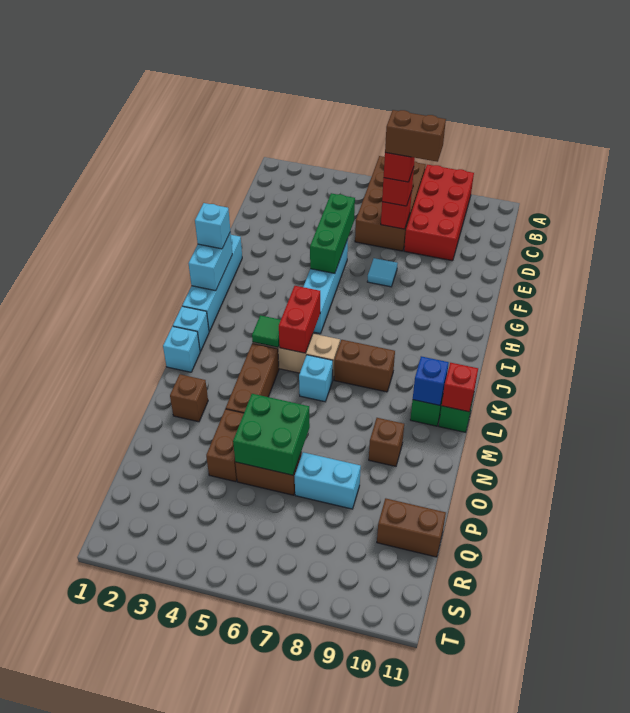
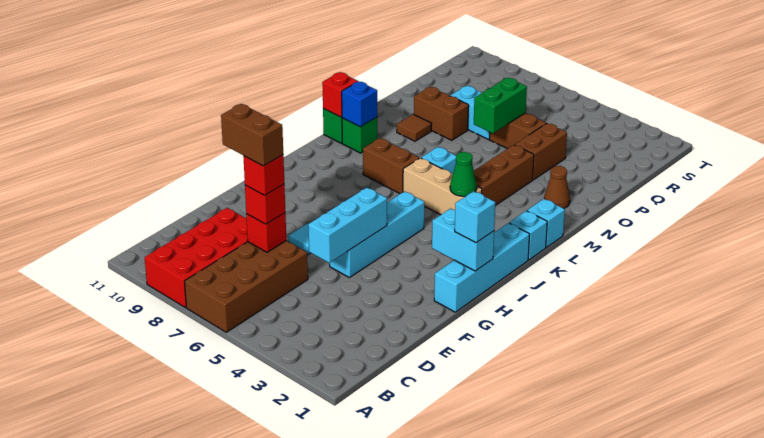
green 1x3 brick [310,193,355,273] -> cyan 1x3 brick [308,188,387,263]
cyan 1x2 brick [189,232,232,291] -> cyan 1x2 brick turned to [432,209,494,271]
red 1x2 brick [279,286,320,353] -> none
green 1x1 tile [252,315,281,347] -> green 1x1 cone [450,152,477,196]
brown 1x1 brick [170,374,208,422] -> brown 1x1 cone [544,166,570,208]
brown 1x1 brick [369,418,404,466] -> brown 1x1 tile [397,114,432,141]
green 2x2 brick [233,394,310,475] -> green 1x2 brick [474,78,527,133]
brown 1x2 brick [377,498,446,557] -> brown 1x2 brick moved to [414,87,469,140]

